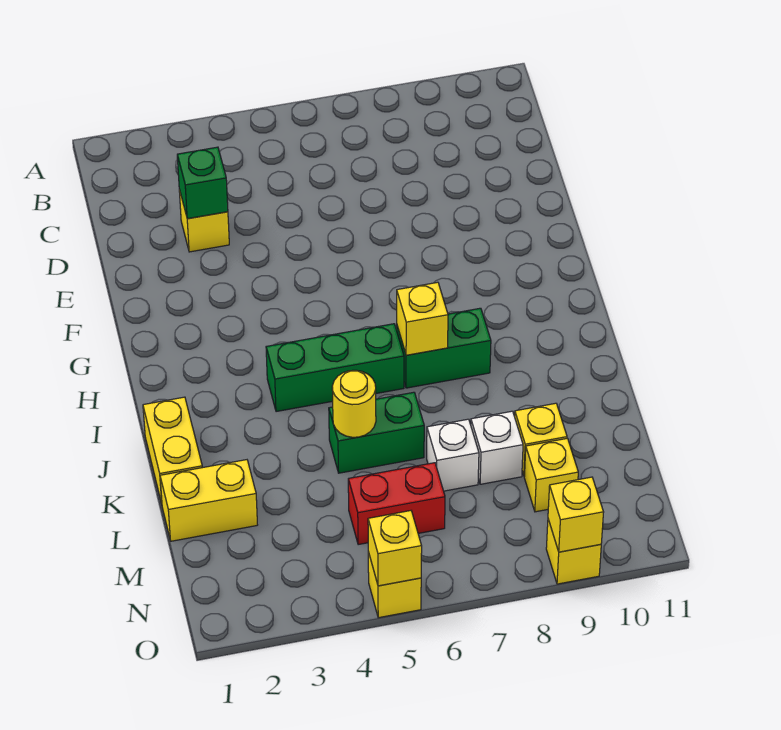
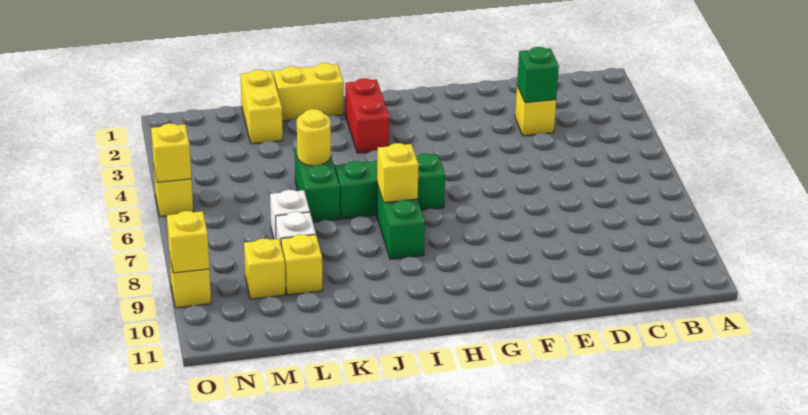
green 1x3 brick [266,324,404,412] -> green 1x3 brick turned to [335,154,445,219]
red 1x2 brick [348,463,445,545] -> red 1x2 brick moved to [345,78,390,153]

